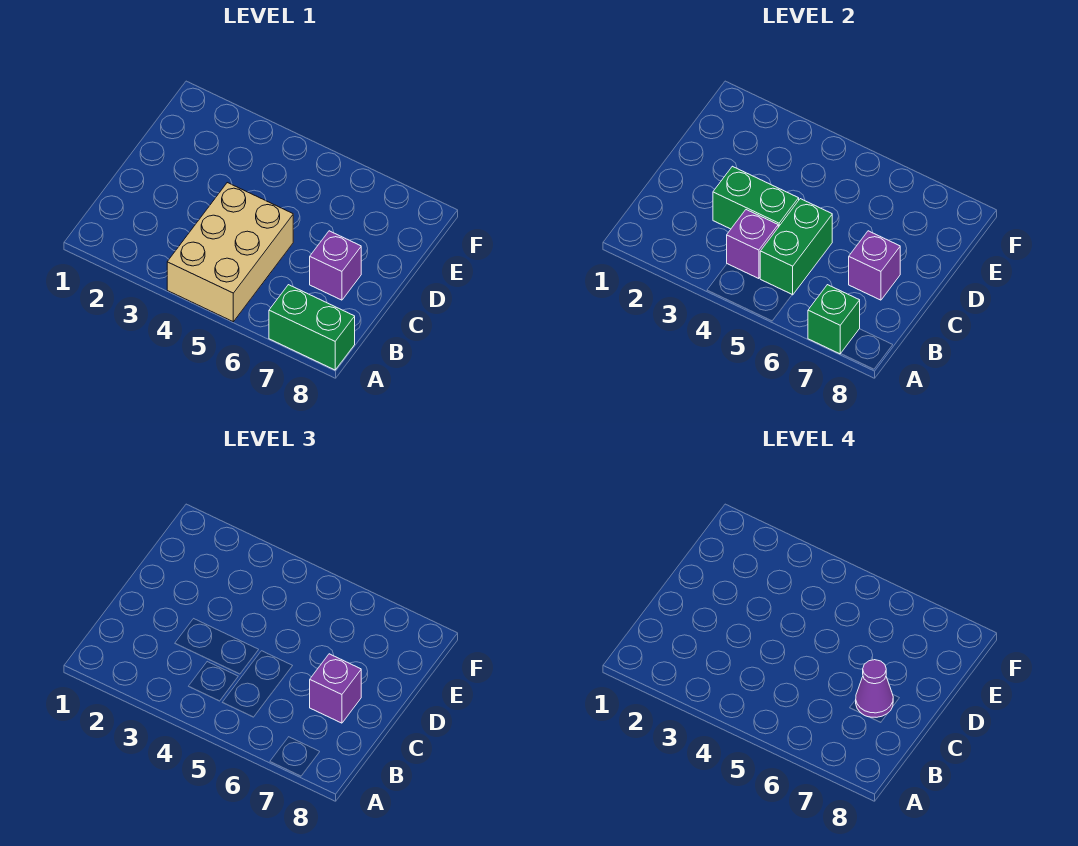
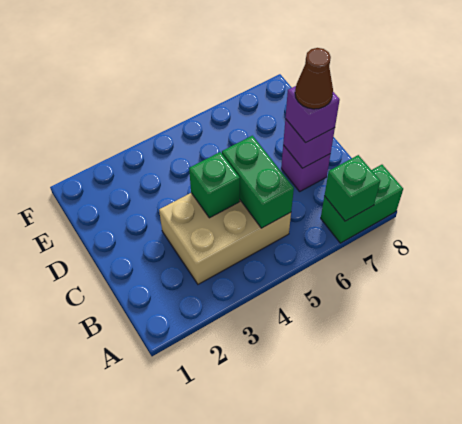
tan 2x3 brick [167,183,293,322] -> tan 2x3 brick turned to [159,193,291,284]
purple 1x1 brick [727,210,778,279] -> none
green 1x2 brick [713,166,799,229] -> green 1x1 brick [189,152,240,218]
purple 1x1 cone [856,660,893,717] -> brown 1x1 cone [295,48,333,109]

